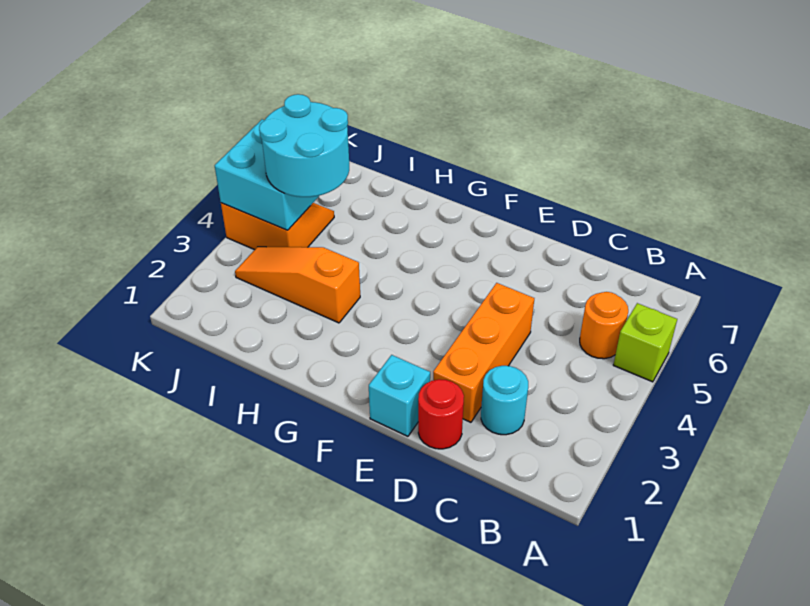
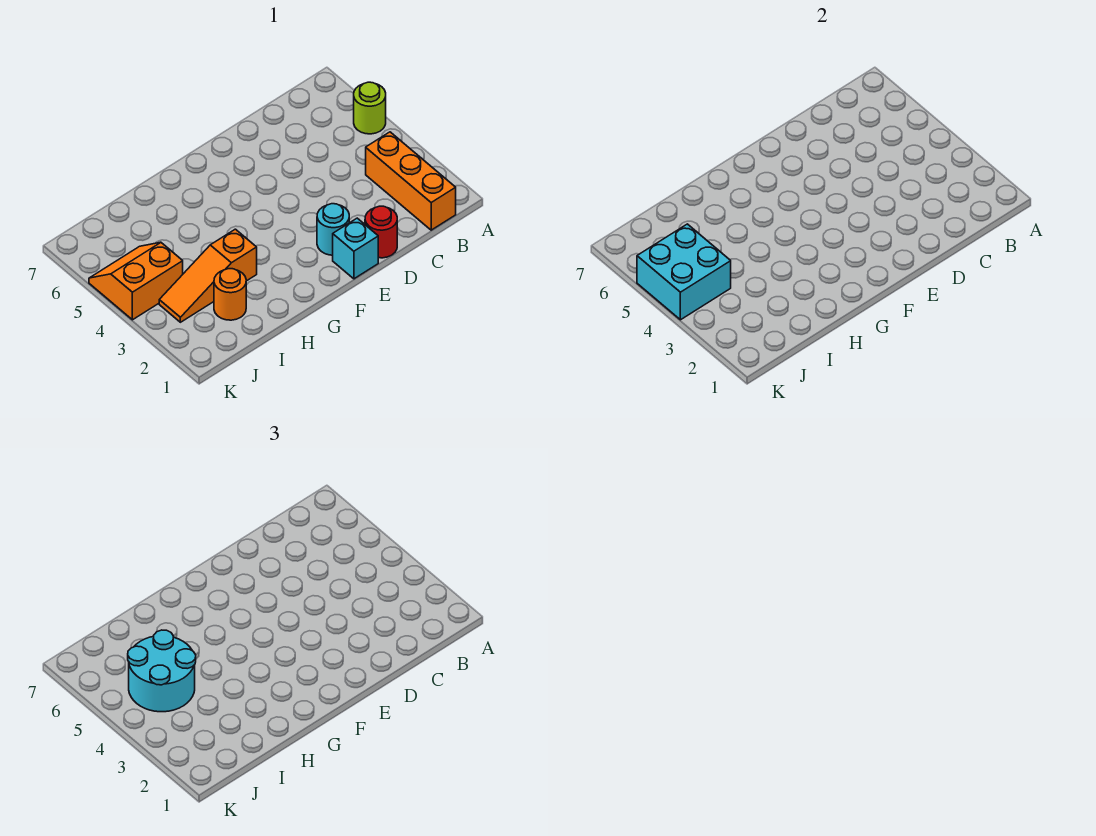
lime 1x1 brick [613,303,677,382] -> lime 1x1 round brick [354,82,386,134]
orange 1x1 round brick [580,292,628,359] -> orange 1x1 round brick moved to [214,269,246,320]
cyan 1x1 round brick [481,366,528,435] -> cyan 1x1 round brick moved to [317,204,349,255]
orange 1x3 brick [433,283,534,422] -> orange 1x3 brick moved to [366,132,456,230]

